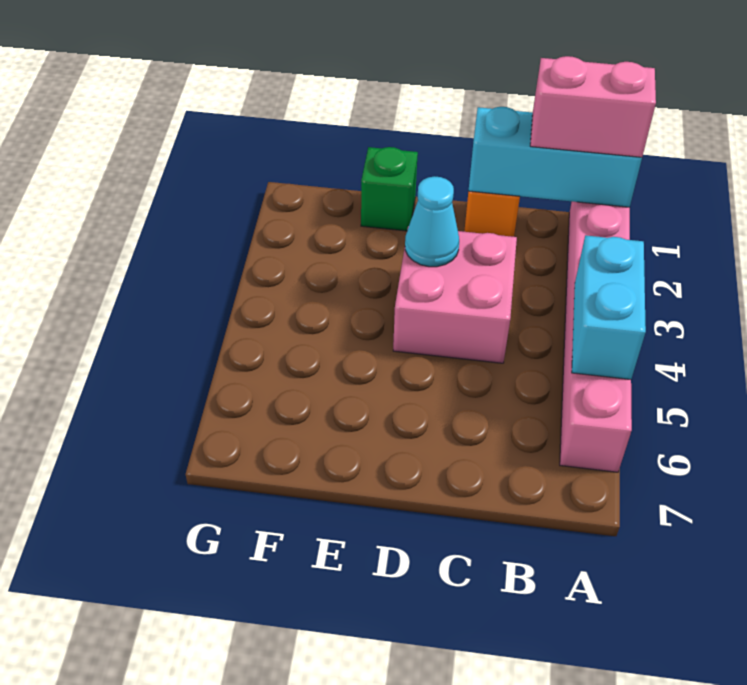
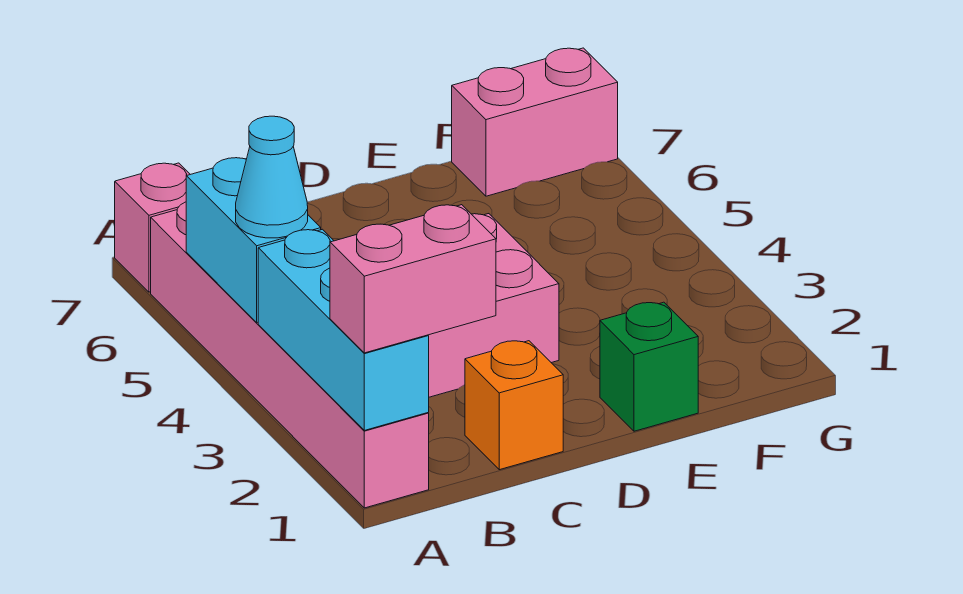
cyan 1x3 brick [469,107,642,207] -> cyan 1x3 brick turned to [258,229,429,430]
none -> pink 1x1 brick [115,163,190,292]
cyan 1x1 cone [405,176,459,267] -> cyan 1x1 cone moved to [236,116,308,238]
none -> pink 1x2 brick [452,48,618,196]

